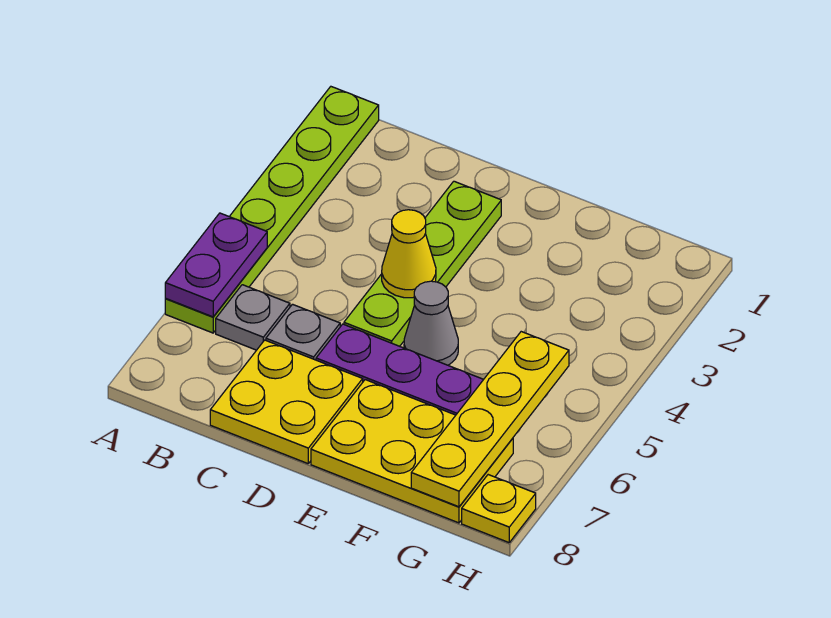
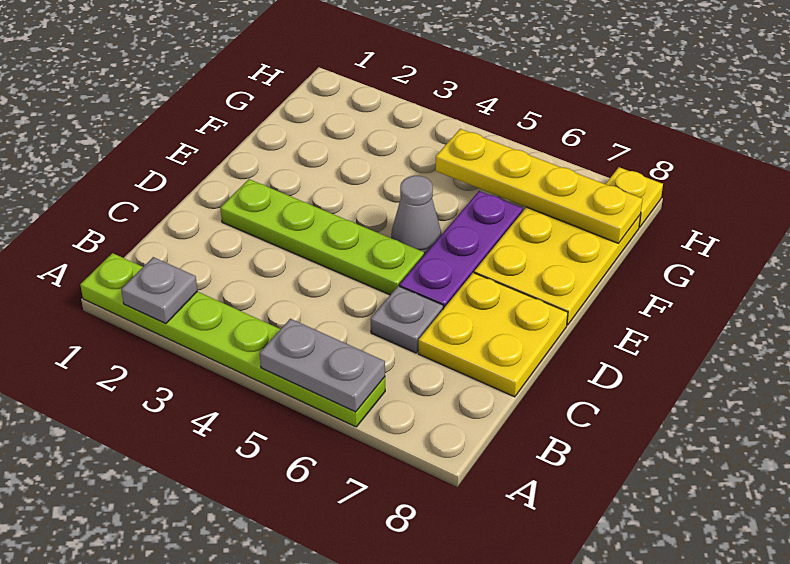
purple 1x2 plate [165,213,267,317] -> grey 1x2 plate [260,319,385,412]
grey 1x1 plate [216,285,290,350] -> grey 1x1 plate moved to [121,257,198,323]
yellow 1x1 cone [382,210,436,298] -> none

